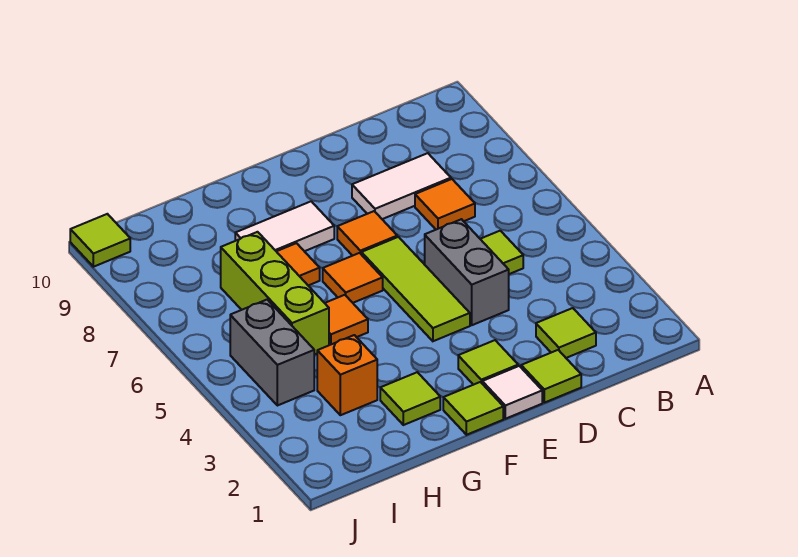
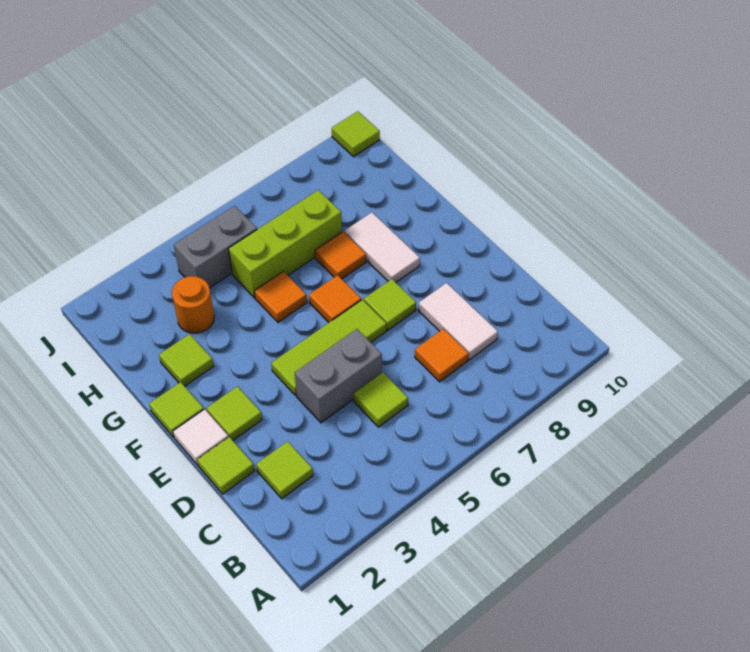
orange 1x1 tile [337,211,397,256] -> lime 1x1 tile [364,279,416,330]
orange 1x1 brick [317,335,377,415] -> orange 1x1 round brick [172,276,214,333]

